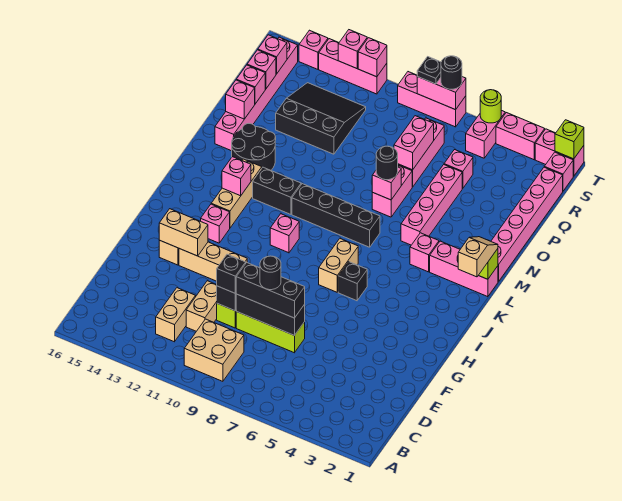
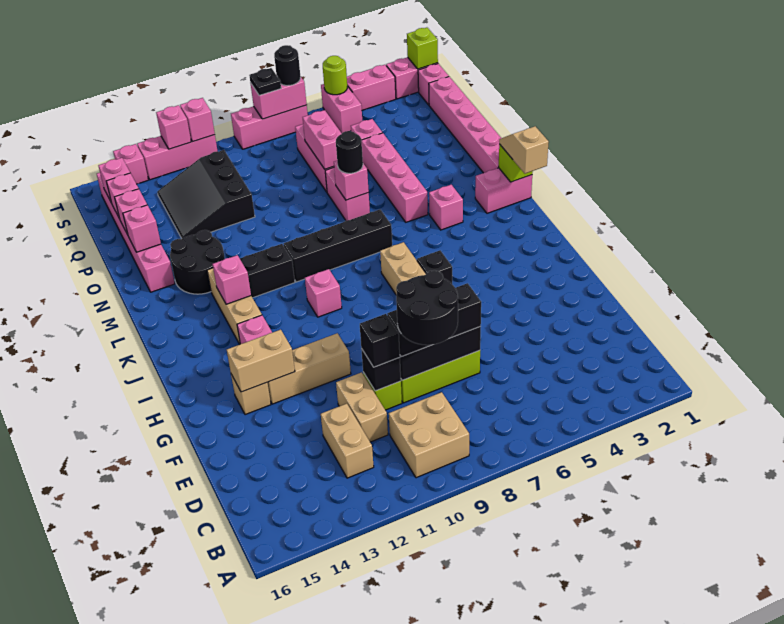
black 1x1 round brick [260,256,281,290] -> black 2x2 round brick [396,270,458,345]
pink 1x3 brick [430,241,498,297] -> pink 1x2 brick [475,168,532,213]
black 3x3 slope [276,83,366,154] -> black 3x3 slope turned to [157,150,255,238]

